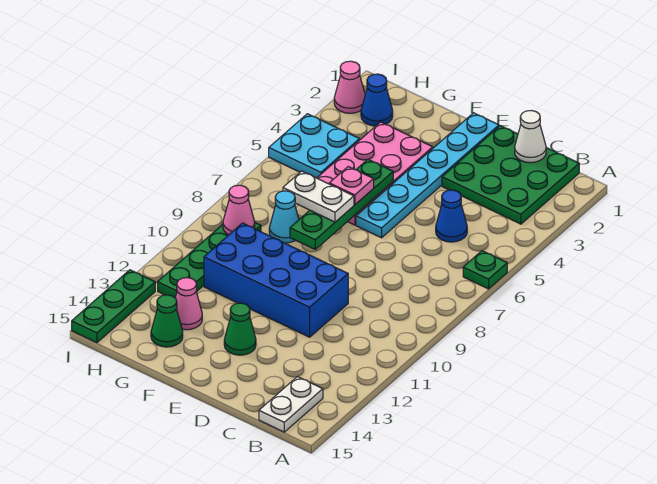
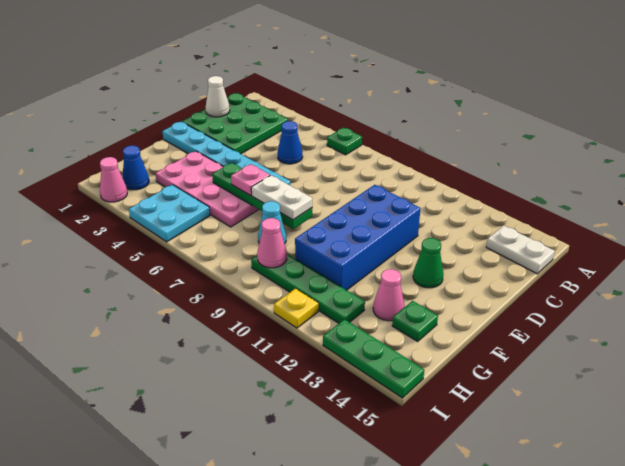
white 1x2 plate [283,171,354,222] -> white 1x2 plate turned to [251,175,312,220]
green 1x1 cone [151,295,183,347] -> green 1x1 plate [392,301,438,341]
none -> yellow 1x1 plate [274,288,318,328]

